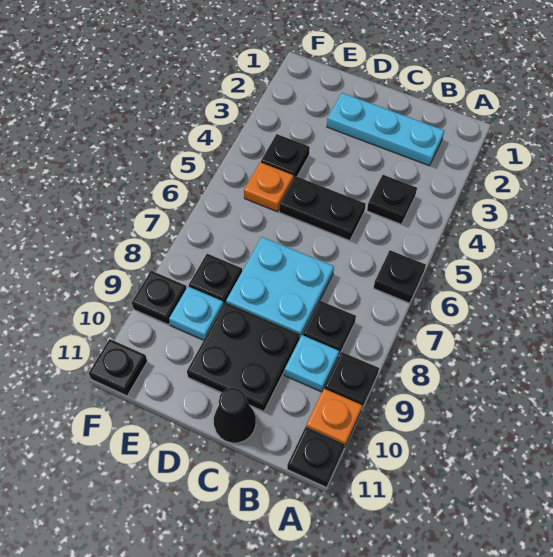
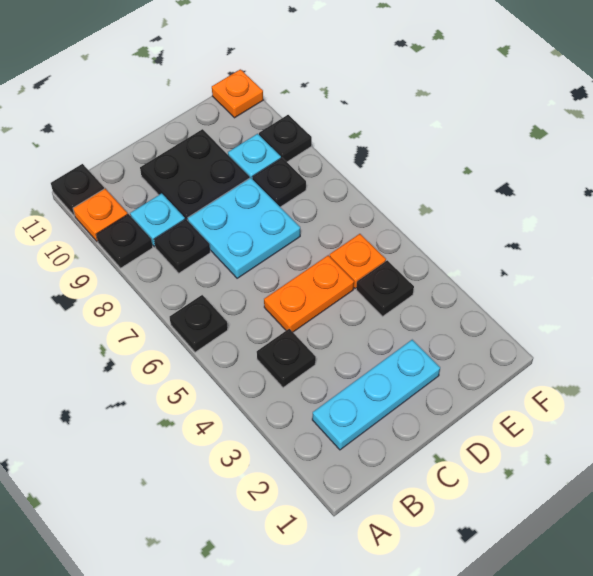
black 1x2 plate [279,176,366,241] -> orange 1x2 plate [264,255,354,332]
black 1x1 cone [214,388,256,443] -> none
black 1x1 plate [89,339,147,396] -> orange 1x1 plate [212,69,263,118]

